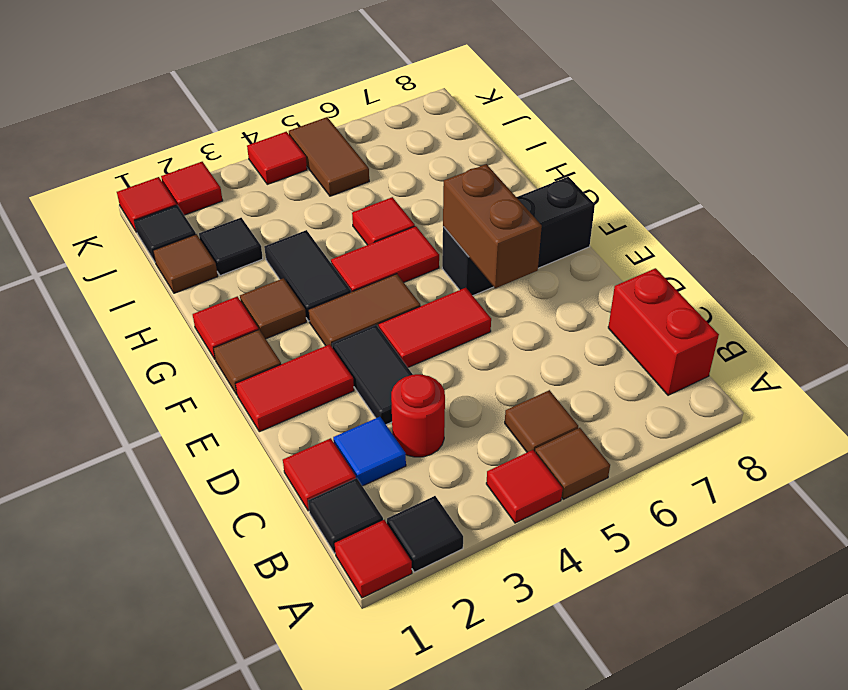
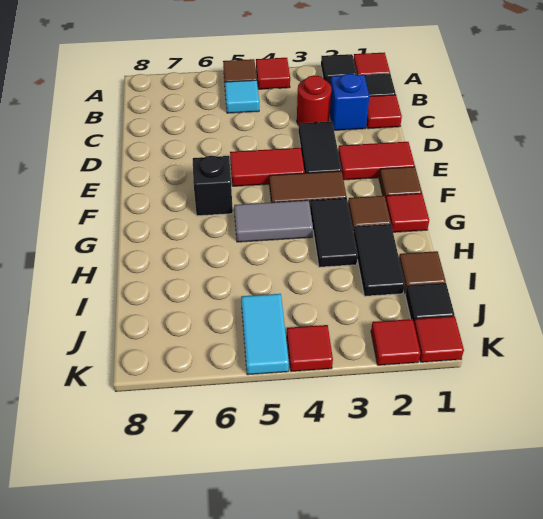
brown 1x1 tile [505,390,578,452] -> cyan 1x1 tile [225,80,259,113]
red 1x2 brick [608,268,719,395] -> none
blue 1x1 tile [333,417,406,486] -> blue 1x1 brick [330,74,369,130]
brown 1x2 brick [443,164,542,288] -> none
black 1x3 brick [442,177,595,295] -> black 1x1 brick [193,156,233,216]
red 1x2 tile [331,226,439,292] -> grey 1x2 tile [234,200,313,242]
red 1x1 tile [352,197,415,245] -> none
black 1x1 tile [199,218,263,276] -> black 1x2 tile [353,224,405,296]
brown 1x2 tile [289,117,369,196] -> cyan 1x2 tile [241,294,289,375]

